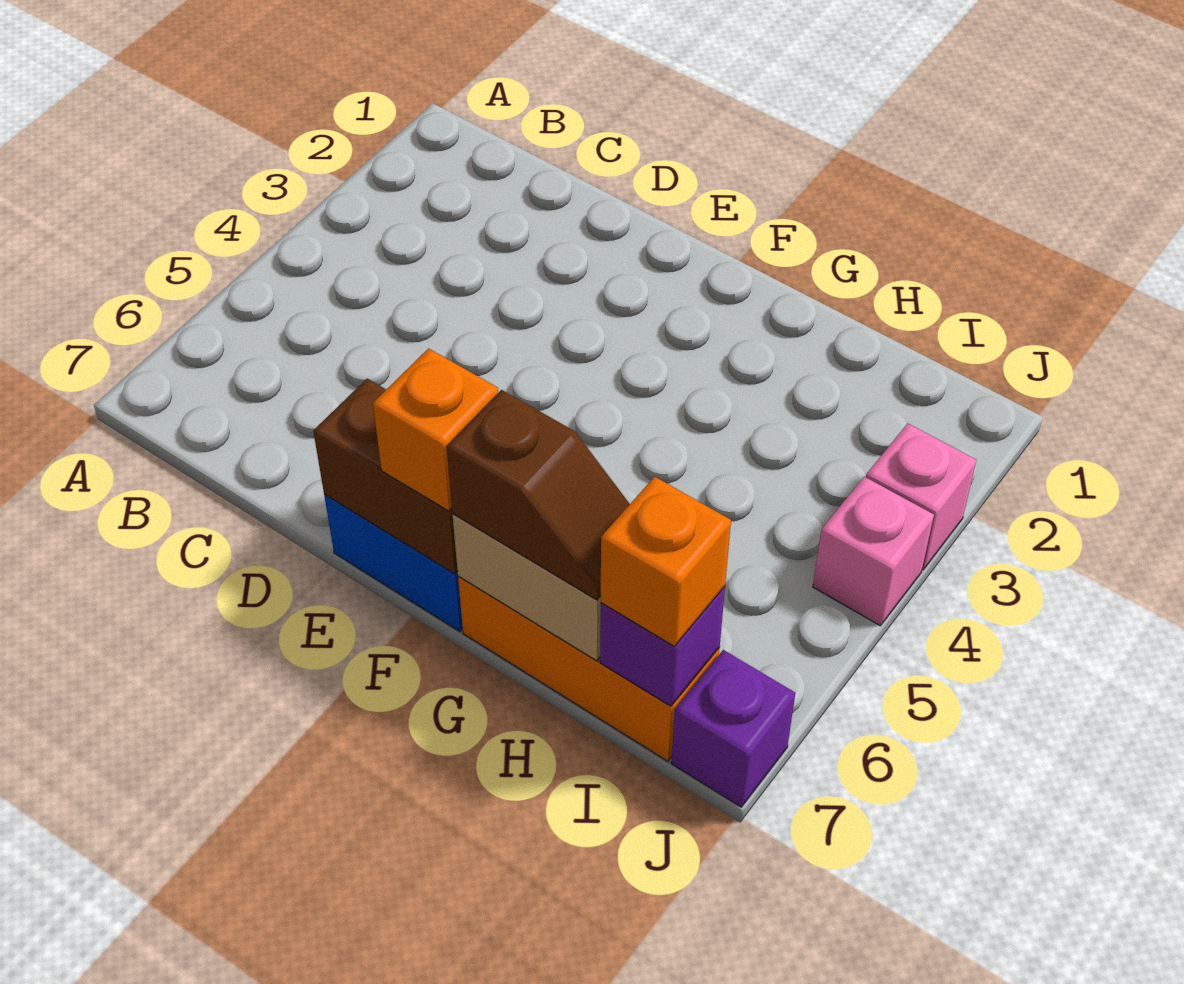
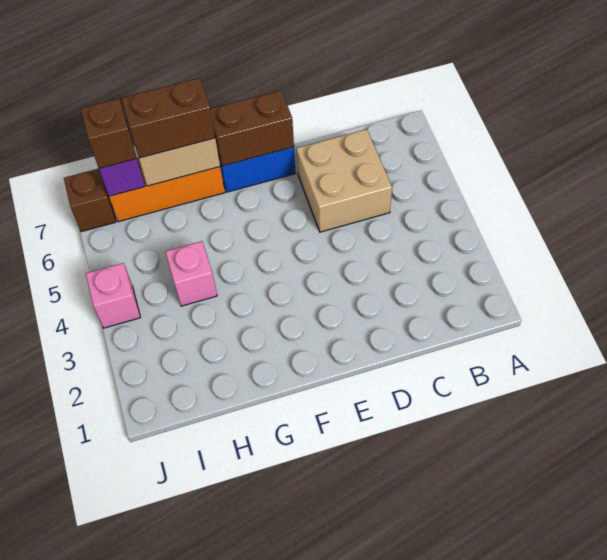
none -> tan 2x2 brick [296,129,392,232]
orange 1x1 brick [373,348,498,511] -> none
brown 1x2 slope [446,390,630,600] -> brown 1x2 brick [121,78,215,158]
orange 1x1 brick [601,477,731,646] -> brown 1x1 brick [81,99,137,169]
pink 1x1 brick [866,423,976,570] -> pink 1x1 brick moved to [166,241,217,306]
purple 1x1 brick [671,650,795,807] -> brown 1x1 brick [64,169,116,232]

